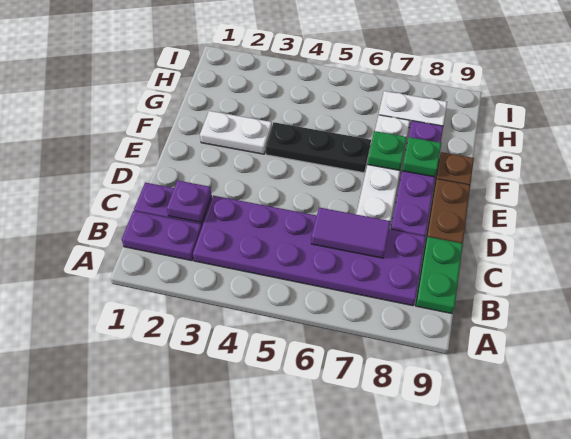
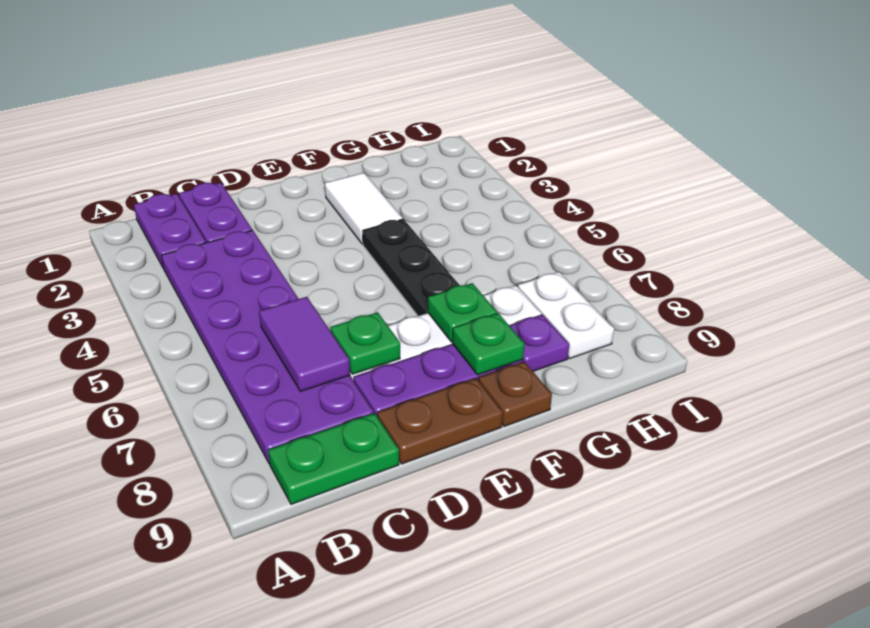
purple 1x1 plate [167,180,211,222] -> none
none -> green 1x1 plate [330,312,400,374]
white 1x2 plate [200,111,272,154] -> white 1x2 tile [325,173,403,244]

